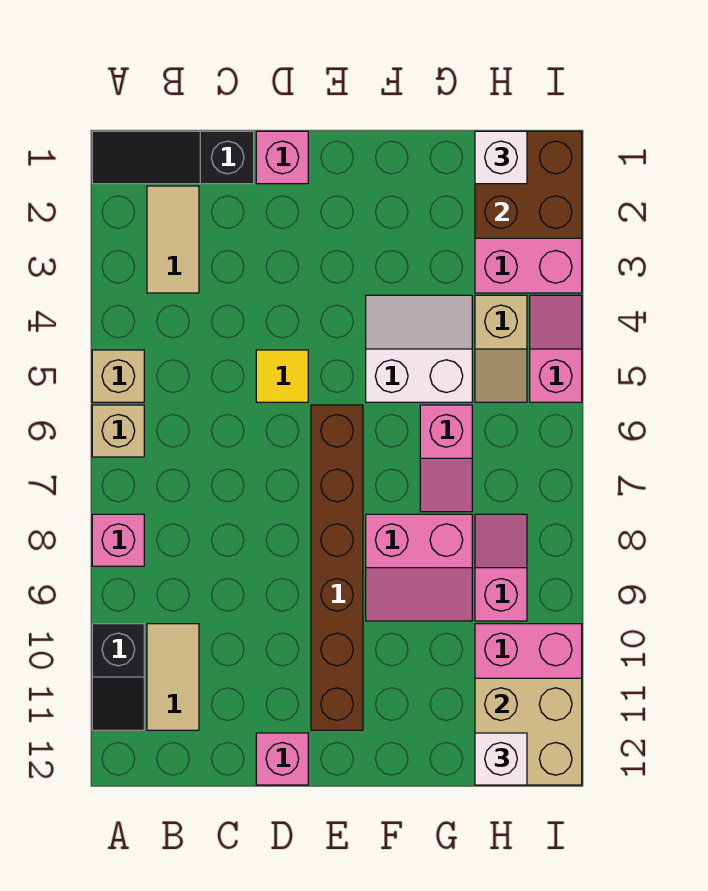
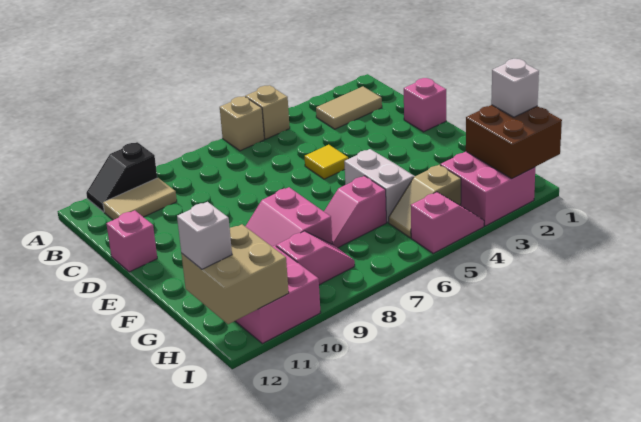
black 1x3 slope [92,131,254,184] -> none
pink 1x1 brick [92,514,144,566] -> none
brown 1x6 brick [311,405,363,730] -> none

